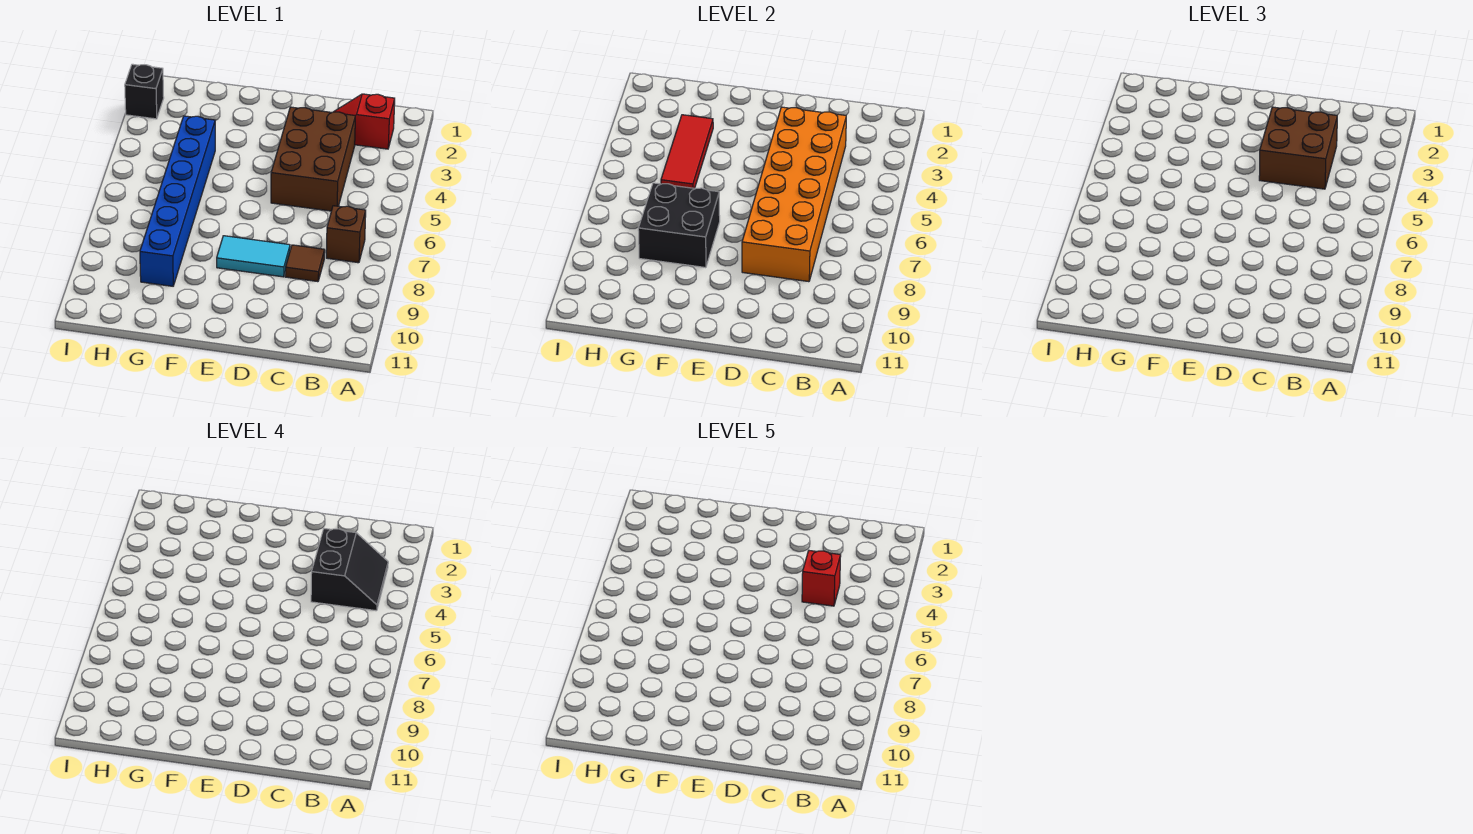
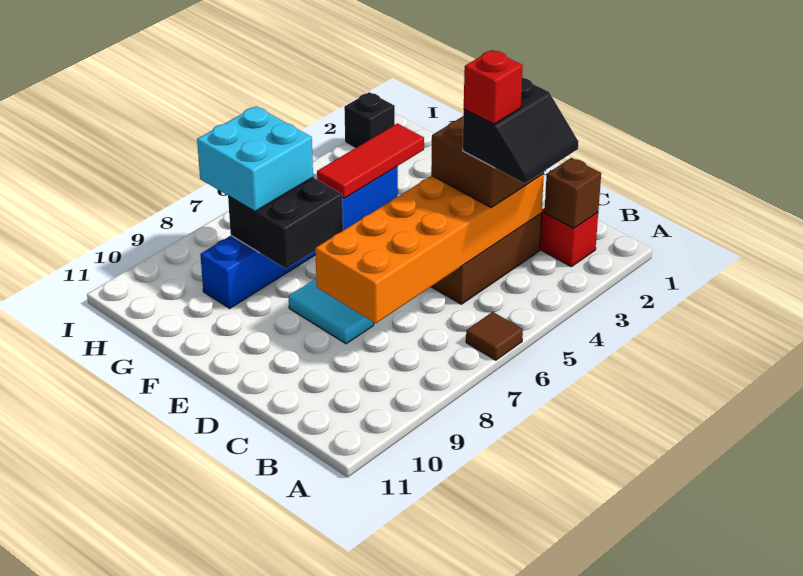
brown 1x1 brick [326,206,366,263] -> brown 1x1 brick moved to [544,158,601,228]
brown 1x1 tile [285,245,325,282] -> brown 1x1 tile moved to [466,312,523,360]
none -> cyan 2x2 brick [197,106,313,211]

